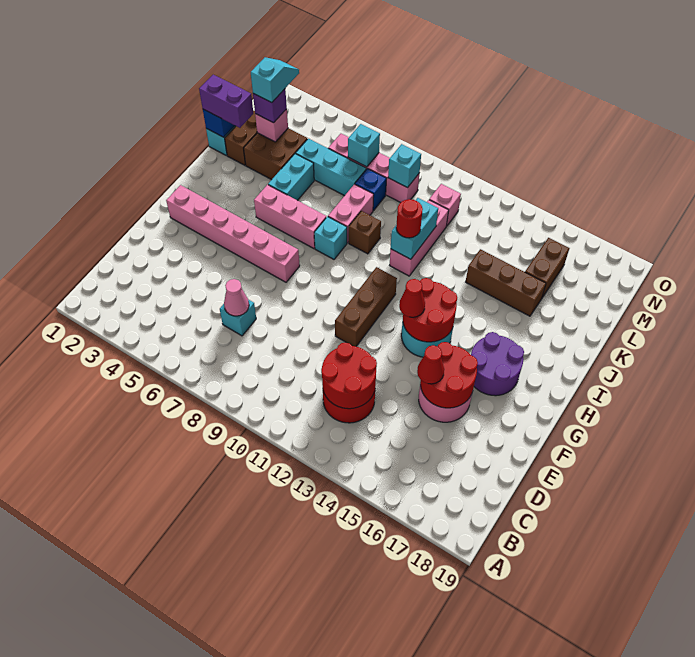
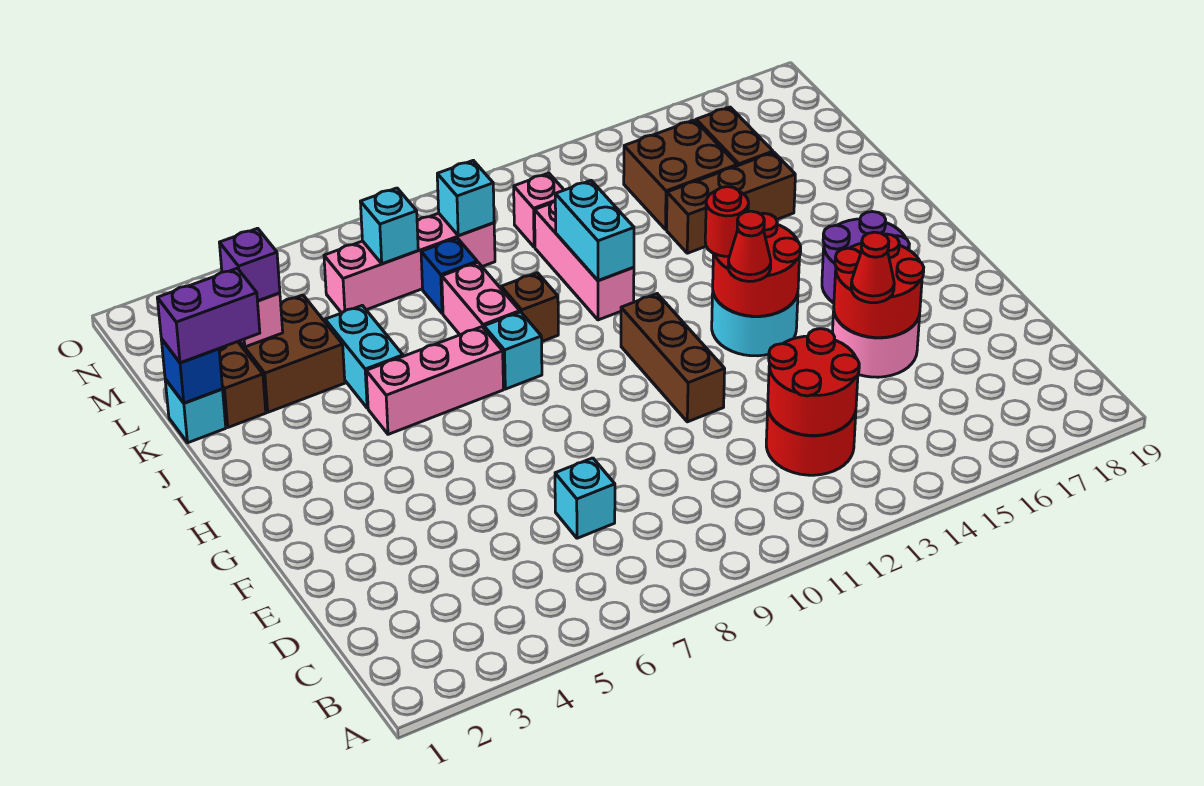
pink 1x1 cone [224,279,249,316] -> none
pink 1x6 brick [166,185,300,282] -> none
red 1x1 round brick [396,199,423,238] -> red 1x1 round brick moved to [705,187,748,256]
cyan 1x2 slope [251,57,299,102] -> none
cyan 1x3 brick [296,139,366,196] -> none
none -> brown 2x2 brick [624,120,737,229]

